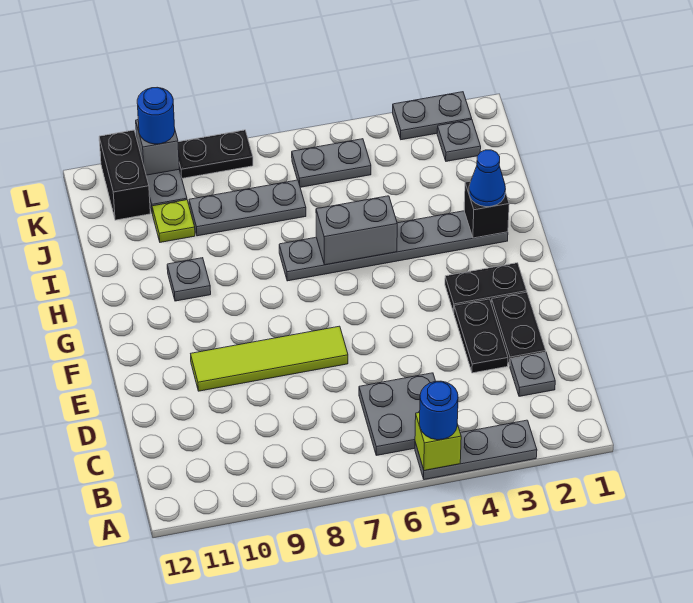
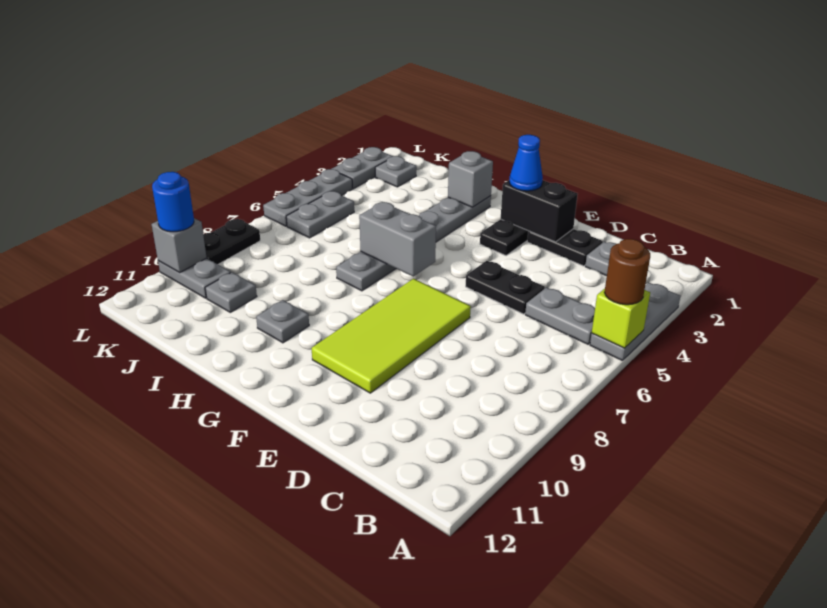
blue 1x1 round brick [420,381,458,440] -> brown 1x1 round brick [604,239,650,305]
grey 2x2 plate [359,373,435,455] -> grey 1x2 plate [525,287,595,344]
black 1x2 plate [454,299,508,373] -> black 1x2 plate moved to [466,261,545,314]
lime 1x4 tile [191,326,348,391] -> lime 2x4 tile [312,279,471,393]
black 1x1 brick [464,181,509,238] -> grey 1x1 brick [448,151,493,207]
blue 1x1 cone [469,150,505,207] -> blue 1x1 cone moved to [509,135,543,191]
grey 1x2 brick [316,196,397,265] -> grey 1x2 brick turned to [359,202,436,276]
grey 1x3 plate [189,180,306,236] -> grey 1x3 plate moved to [263,169,352,226]
lime 1x1 plate [152,200,195,242] -> grey 1x1 plate [205,272,257,312]
black 1x2 brick [99,130,150,220] -> black 1x2 brick moved to [501,180,578,242]

